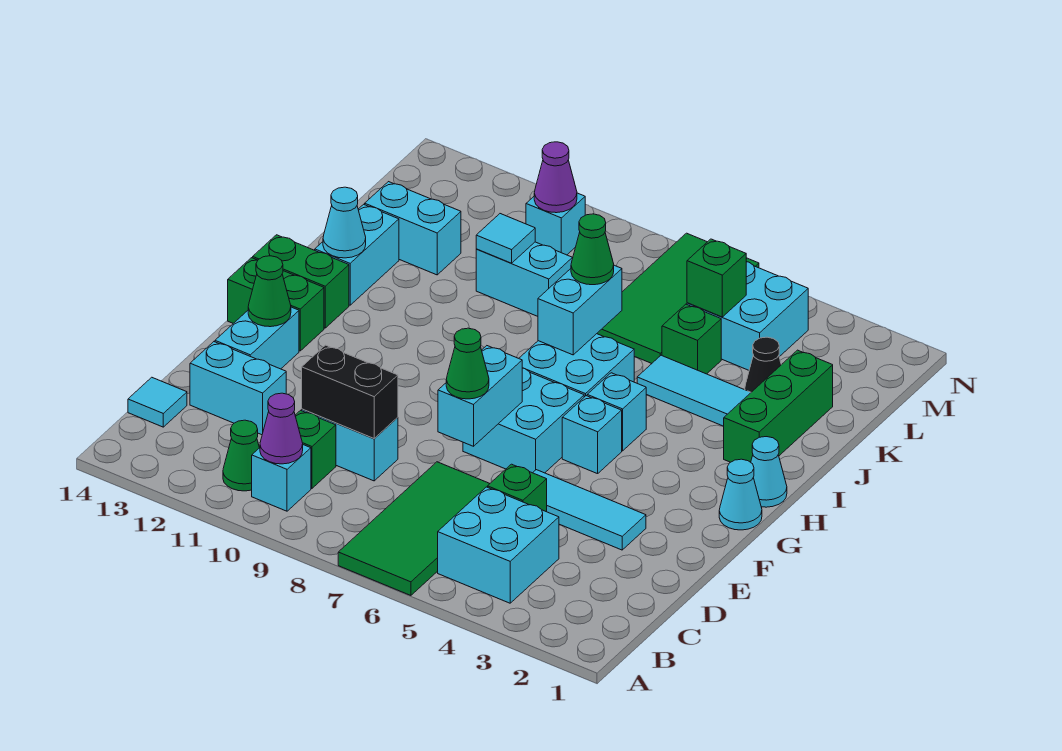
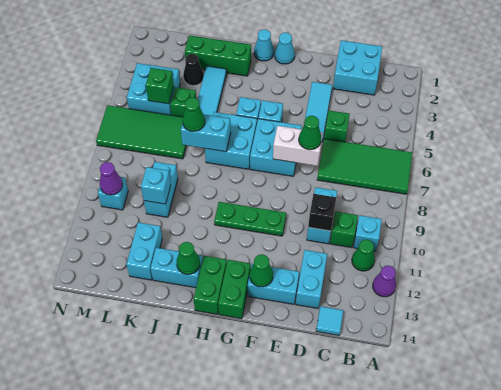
cyan 2x2 brick [438,487,559,603] -> cyan 2x2 brick moved to [333,40,382,95]
purple 1x1 cone [260,393,303,464] -> purple 1x1 cone moved to [373,266,396,297]
black 1x2 brick [302,345,398,438] -> black 1x1 brick [308,194,336,231]
cyan 1x2 brick [438,346,522,446] -> white 1x2 brick [273,126,323,166]
none -> green 1x3 plate [214,202,286,236]
cyan 1x1 cone [323,187,366,258] -> green 1x1 cone [177,242,200,274]
cyan 1x1 tile [476,214,535,263] -> cyan 1x1 brick [141,167,171,204]

